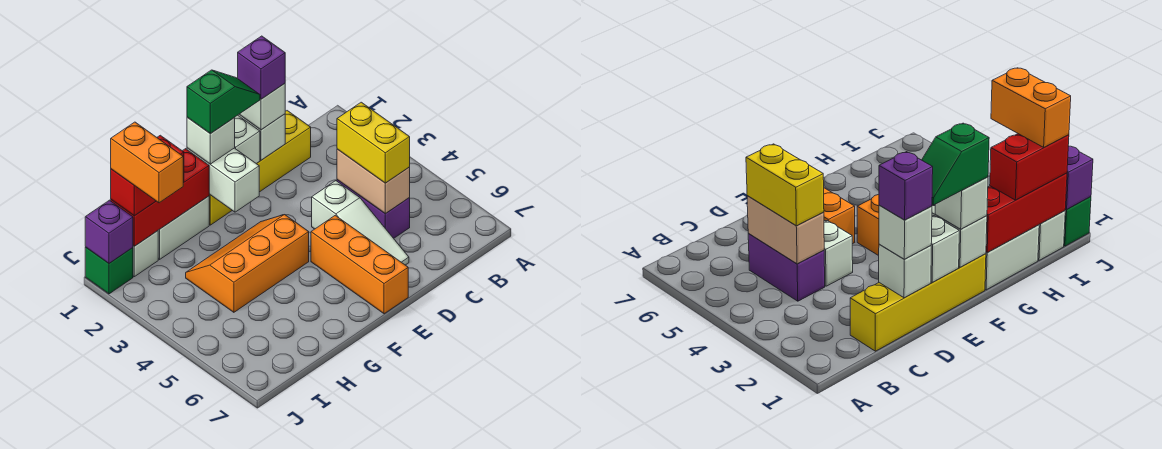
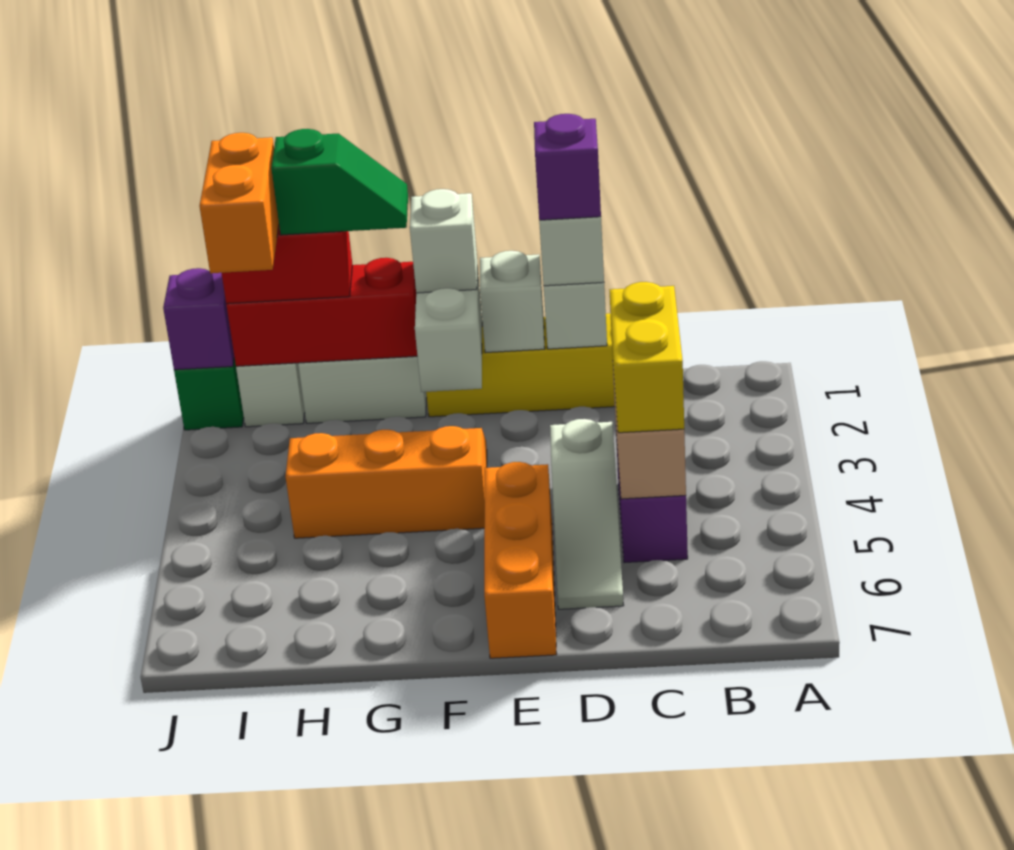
green 1x2 slope [187,70,260,134] -> green 1x2 slope moved to [271,129,408,235]

